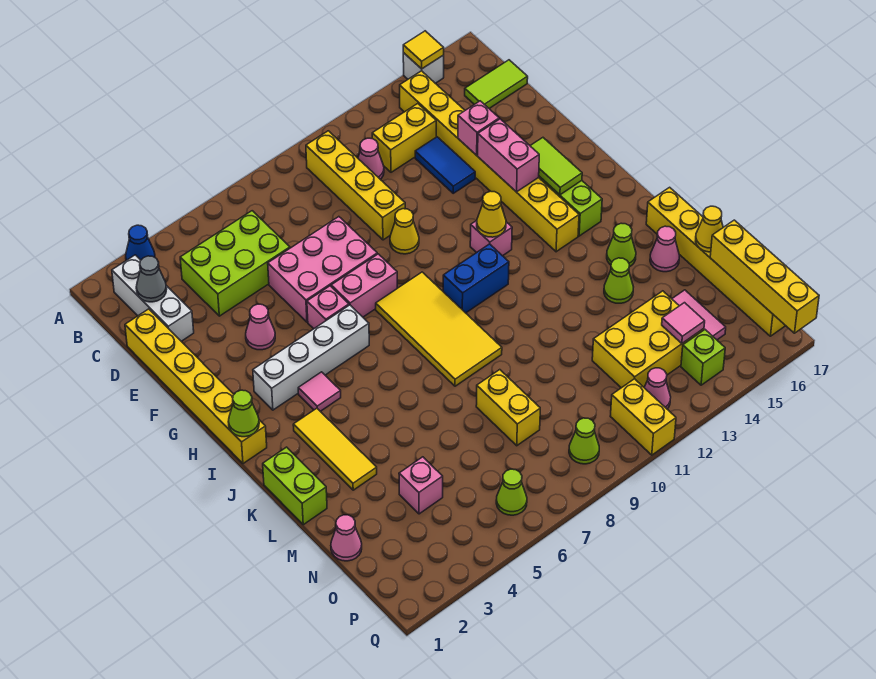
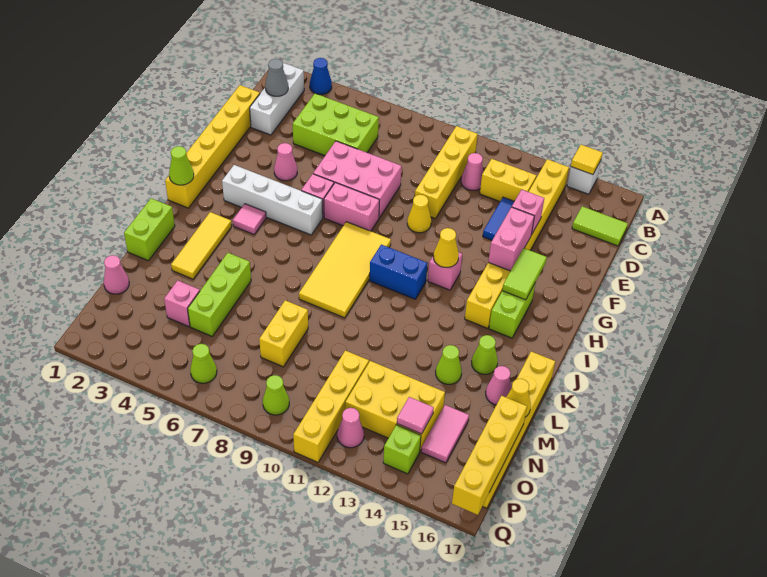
none -> lime 1x3 brick [188,253,251,336]
yellow 1x2 brick [610,379,676,455] -> yellow 1x4 brick [293,350,369,462]

